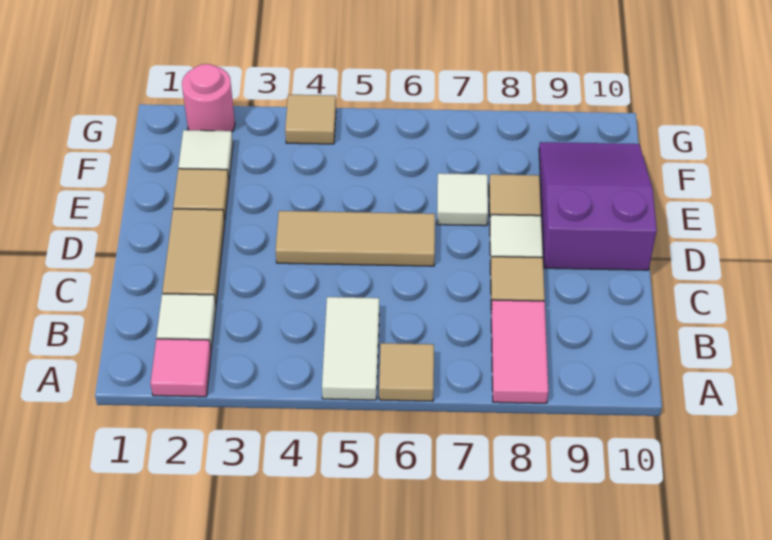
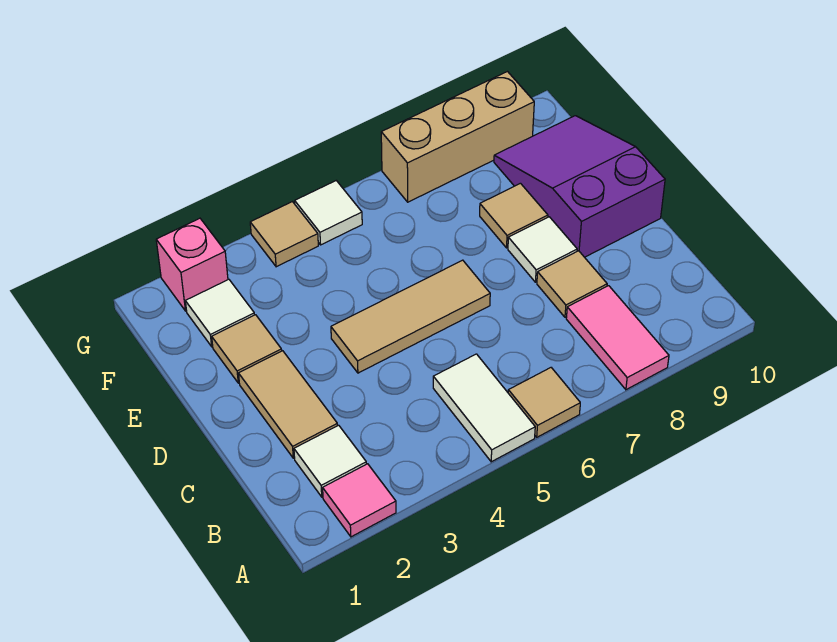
white 1x1 tile [437,173,488,226] -> white 1x1 tile moved to [295,181,362,245]
pink 1x1 round brick [182,64,235,131] -> pink 1x1 brick [156,218,228,311]
none -> tan 1x3 brick [381,72,534,202]

